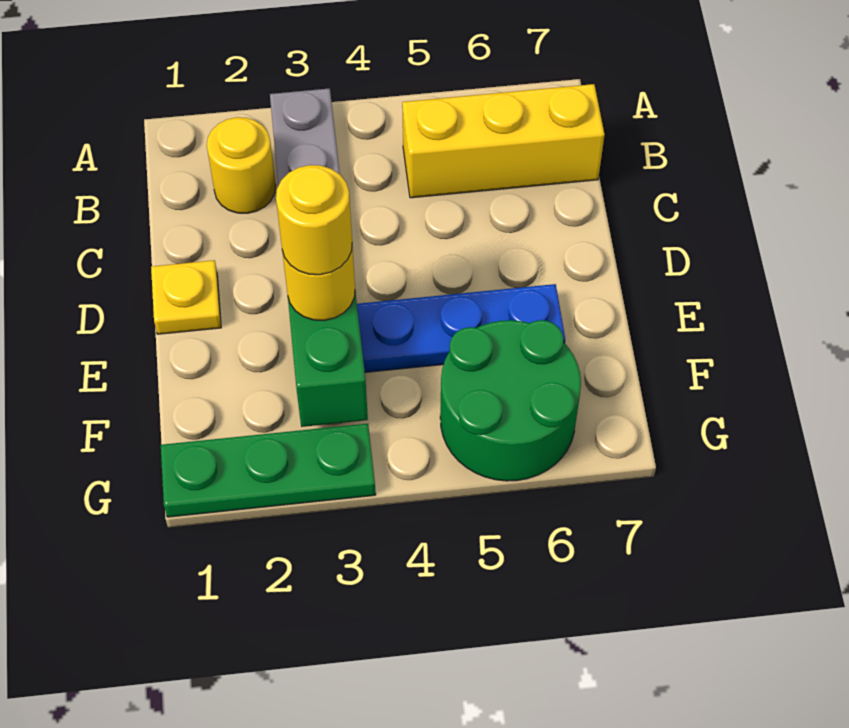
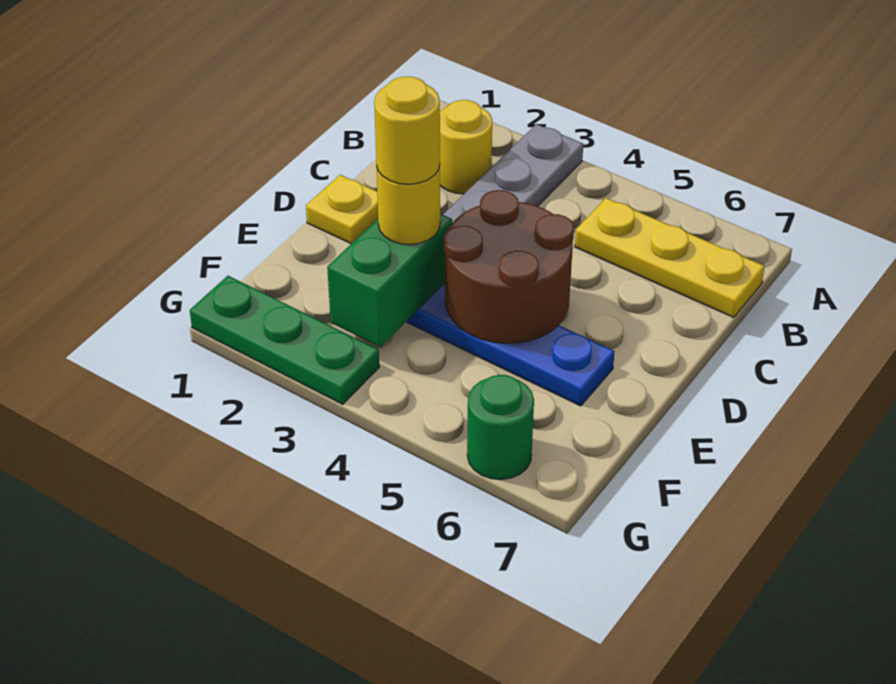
yellow 1x3 brick [402,84,605,198] -> yellow 1x3 plate [575,198,765,317]
none -> brown 2x2 round brick [444,190,574,343]
green 2x2 round brick [440,320,581,481] -> green 1x1 round brick [467,375,534,480]

